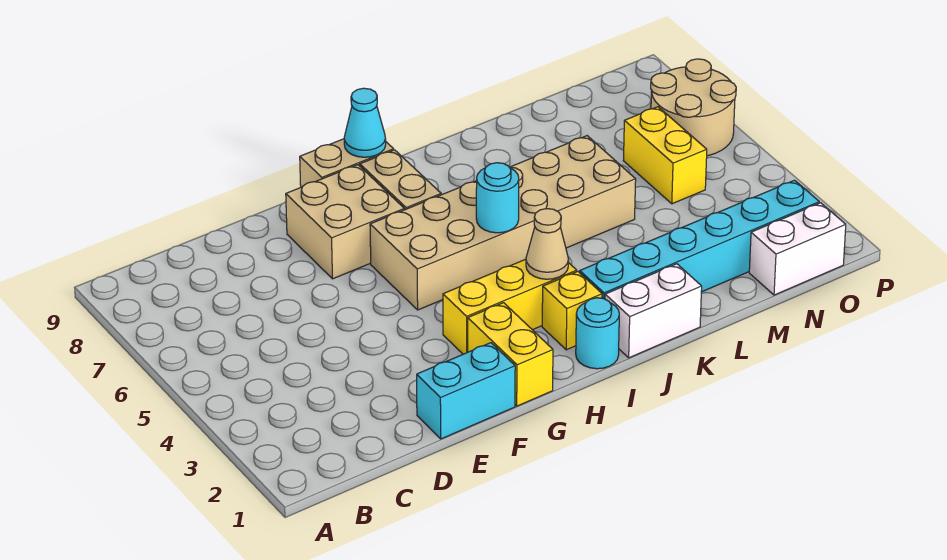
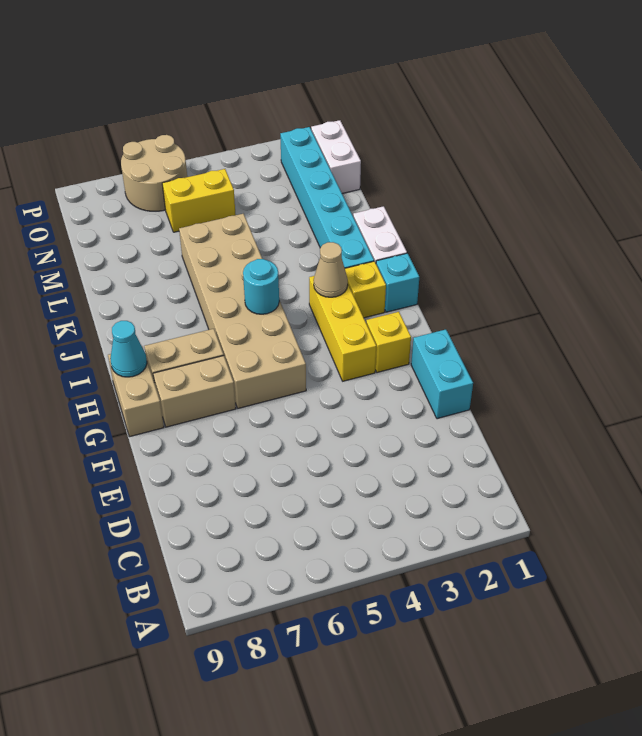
tan 2x2 brick [286,165,404,279] -> tan 1x2 brick [153,356,236,427]
yellow 1x2 brick [468,303,553,406] -> yellow 1x1 brick [366,312,411,372]
cyan 1x1 round brick [576,298,619,369] -> cyan 1x1 brick [376,253,419,312]

